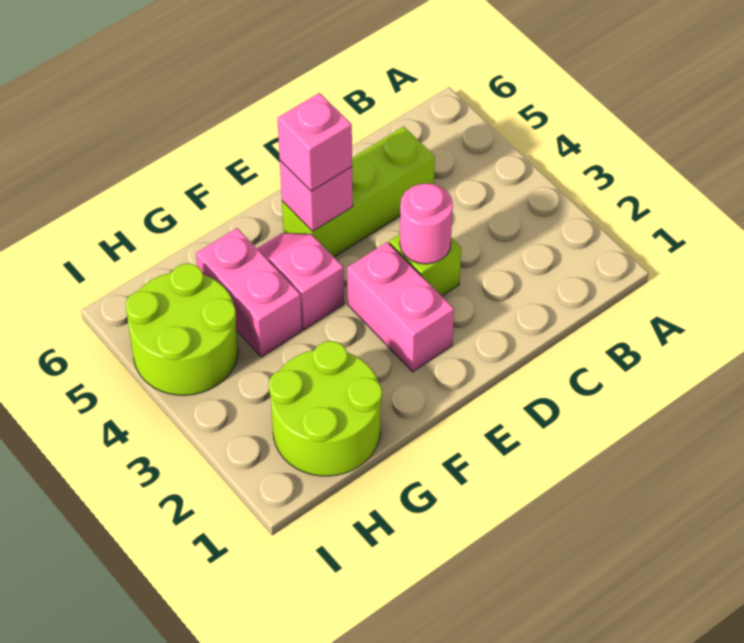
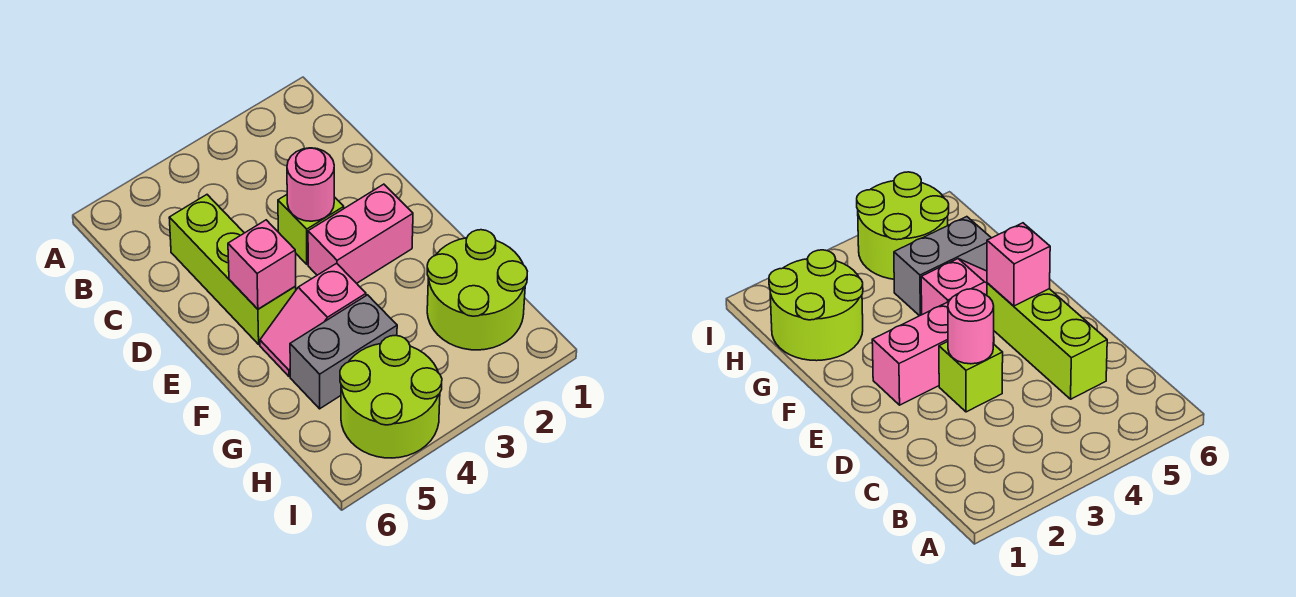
pink 1x1 brick [277,93,352,191] -> none
pink 1x2 brick [196,228,302,357] -> grey 1x2 brick [290,295,397,409]

